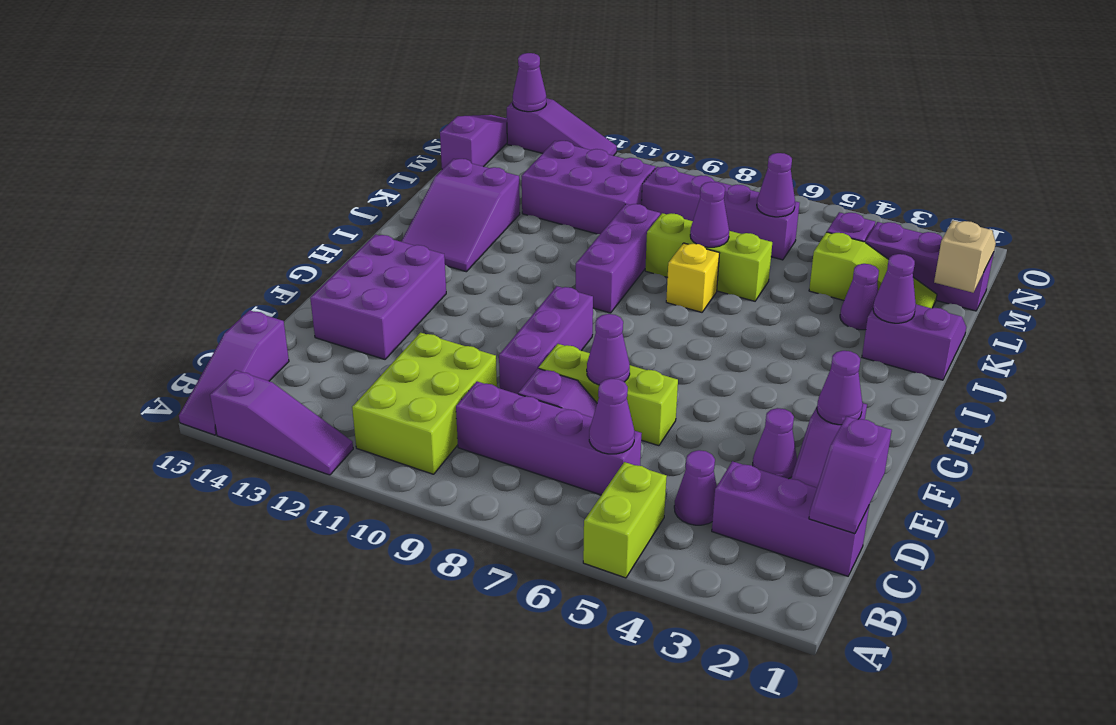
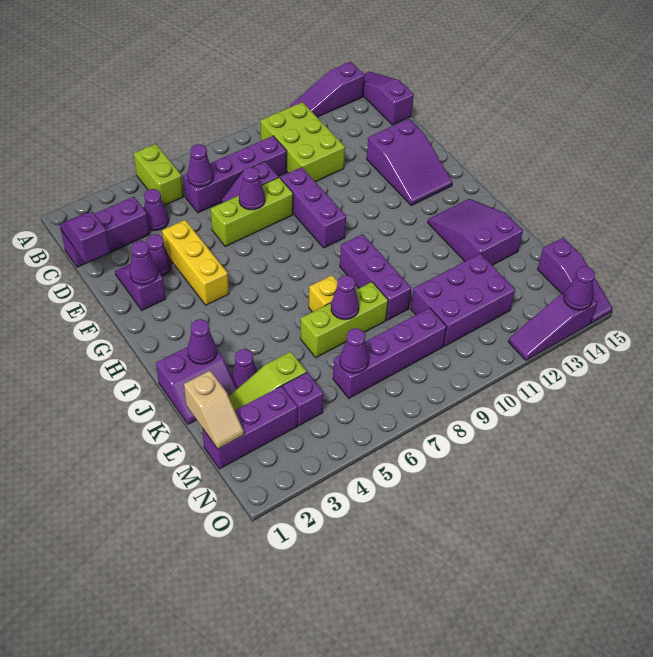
none -> yellow 1x3 brick [162,220,229,305]
purple 2x3 brick [310,235,446,359] -> purple 2x3 slope [367,119,452,205]

